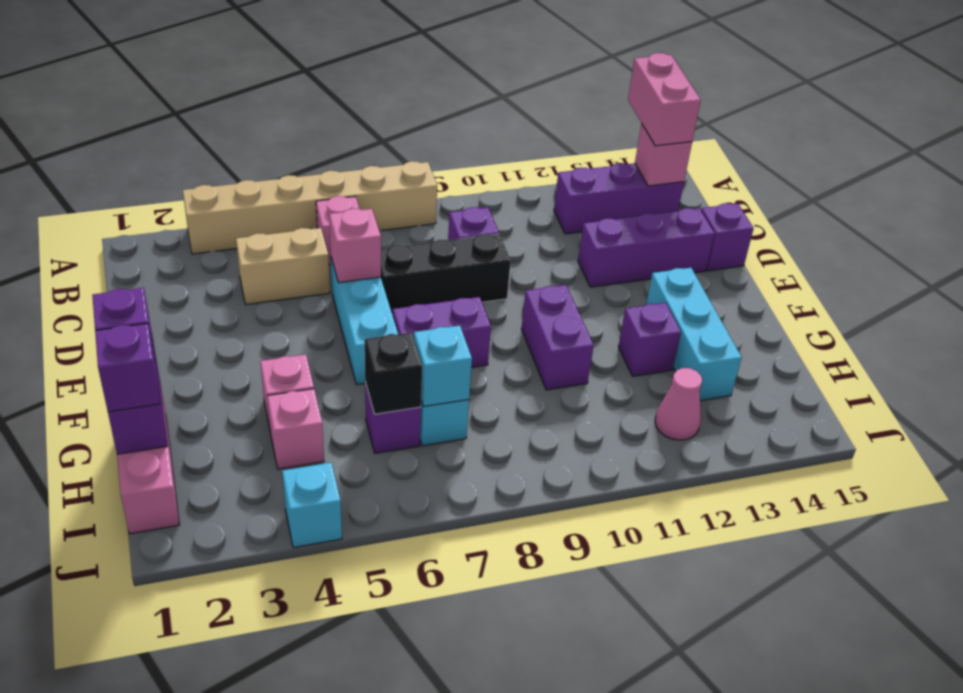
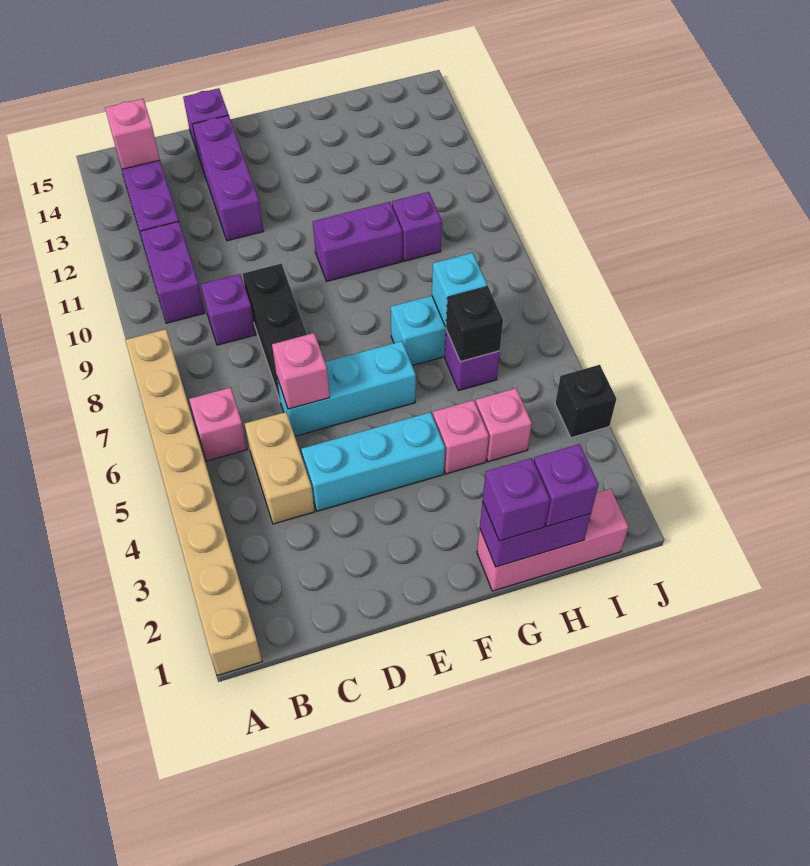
tan 1x6 brick [183,161,437,254] -> tan 1x8 brick [125,329,262,675]
pink 1x2 brick [628,53,701,146] -> none
purple 1x2 brick [392,297,491,367] -> purple 1x2 brick moved to [140,222,205,323]
cyan 1x3 brick [646,268,742,401] -> cyan 1x3 brick moved to [301,412,445,511]
purple 1x1 brick [618,303,681,376] -> purple 1x1 brick moved to [392,192,442,261]
pink 1x1 cone [655,368,702,440] -> none
cyan 1x1 brick [282,463,342,548] -> black 1x1 brick [555,365,616,438]

